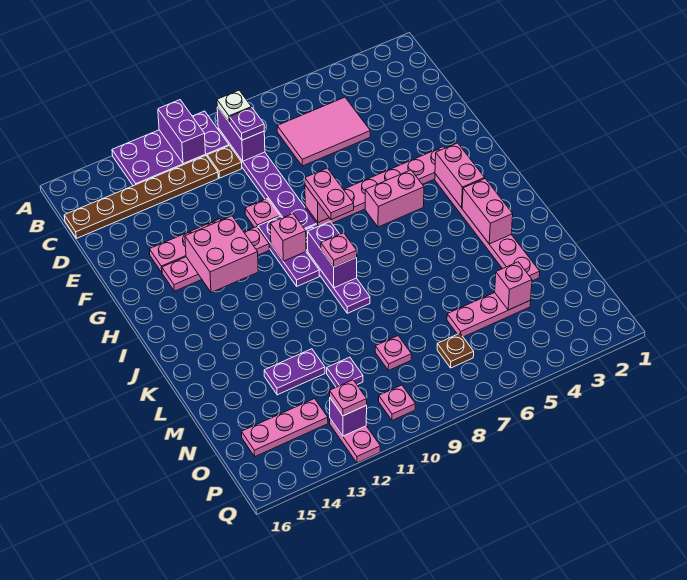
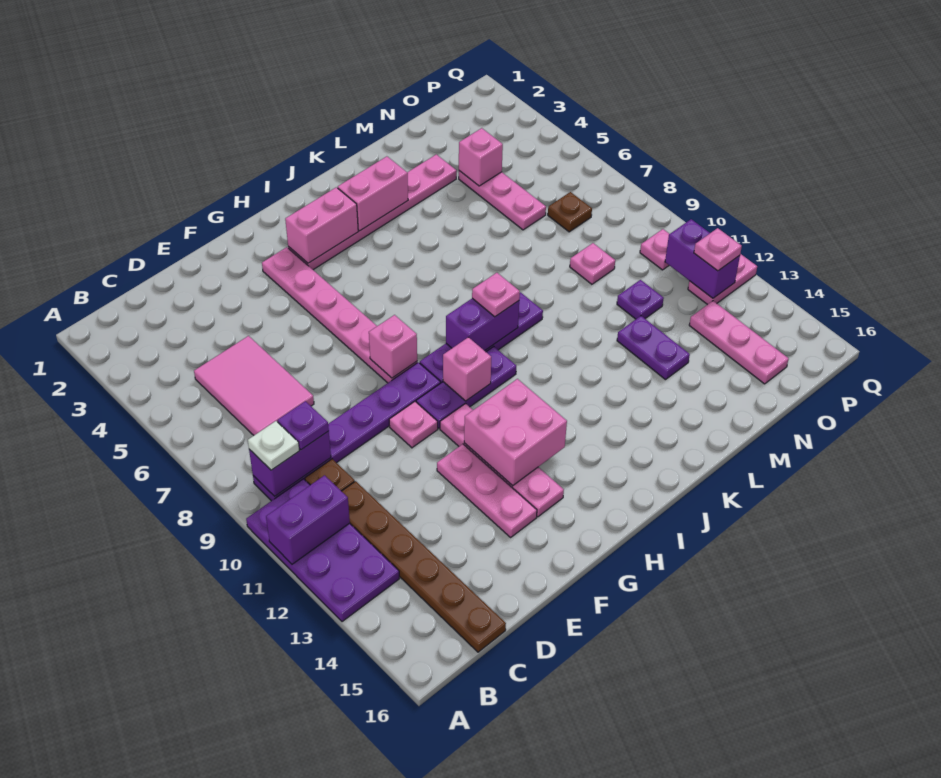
pink 1x2 plate [305,168,354,220] -> none
pink 1x2 brick [365,170,424,227] -> none
purple 1x1 brick [330,398,367,436] -> purple 1x2 brick [665,219,740,298]

